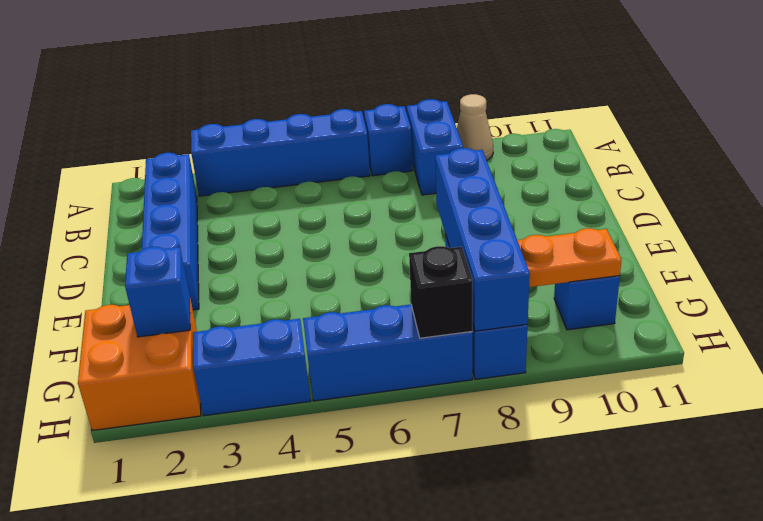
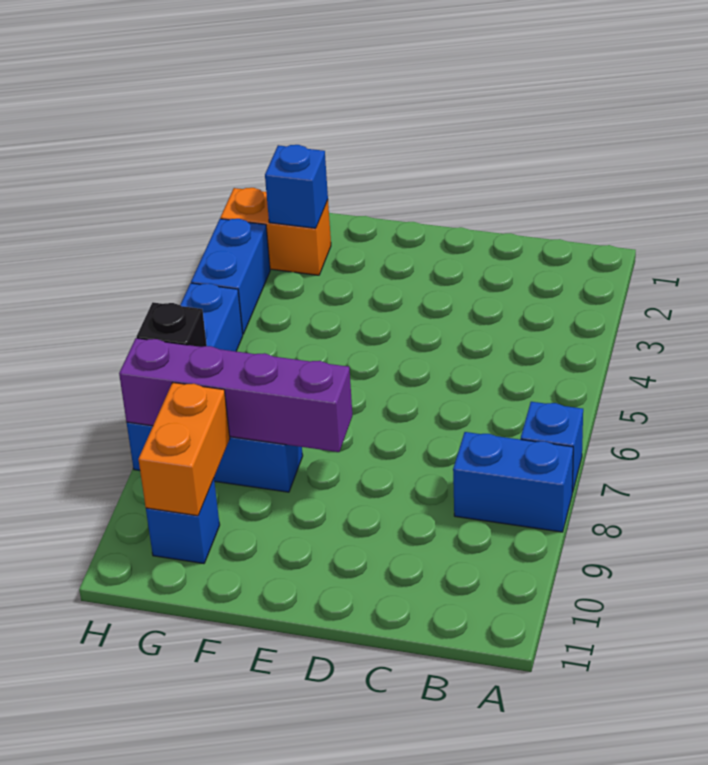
blue 1x4 brick [191,109,370,196] -> none
tan 1x1 cone [457,94,493,160] -> none
blue 1x4 brick [142,153,199,310] -> none
blue 1x4 brick [435,148,530,331] -> purple 1x4 brick [119,338,352,452]
orange 2x2 brick [78,299,201,430] -> orange 1x2 brick [220,188,331,275]
orange 1x2 plate [517,228,622,287] -> orange 1x2 brick [138,383,230,516]

